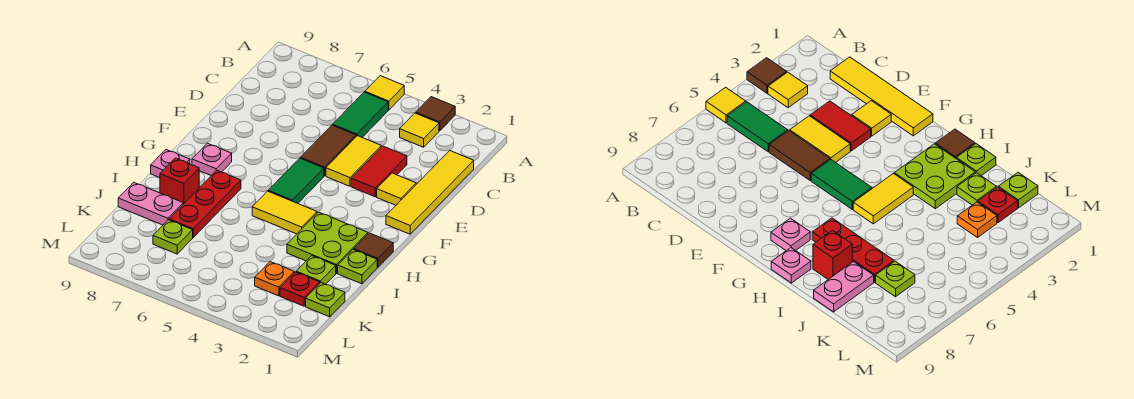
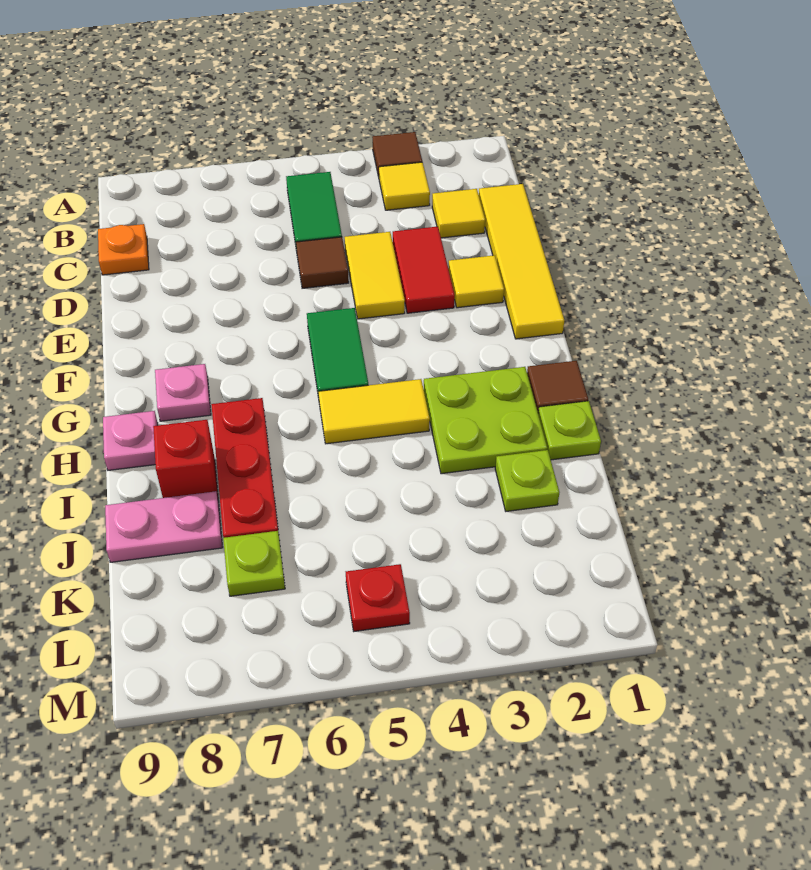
yellow 1x1 tile [365,76,404,110] -> yellow 1x1 tile moved to [432,189,485,238]
brown 1x2 tile [300,125,356,176] -> brown 1x1 tile [296,237,349,288]
lime 1x1 plate [306,283,345,317] -> none
red 1x1 plate [280,272,320,306] -> red 1x1 plate moved to [346,564,410,631]
orange 1x1 plate [255,262,294,296] -> orange 1x1 plate moved to [98,224,149,275]

